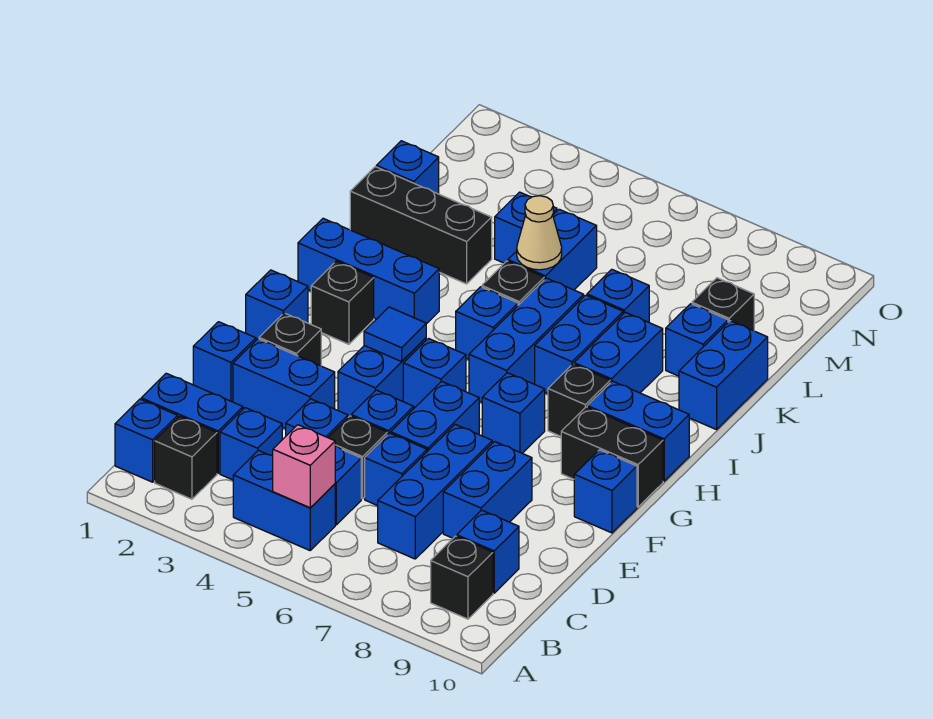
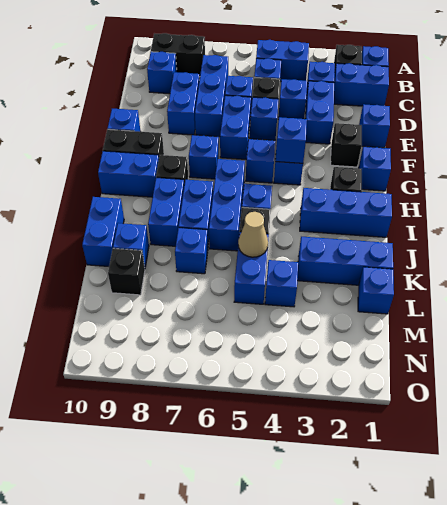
pink 1x1 brick [273,425,335,508] -> none
black 1x1 brick [431,536,493,619] -> black 1x2 brick [151,33,205,77]
blue 1x2 brick [233,339,335,429] -> blue 1x2 brick turned to [305,81,334,144]
blue 1x1 tile [364,307,426,362] -> blue 1x1 brick [275,117,307,163]
black 1x3 brick [350,167,492,284] -> blue 1x3 brick [297,237,393,285]

